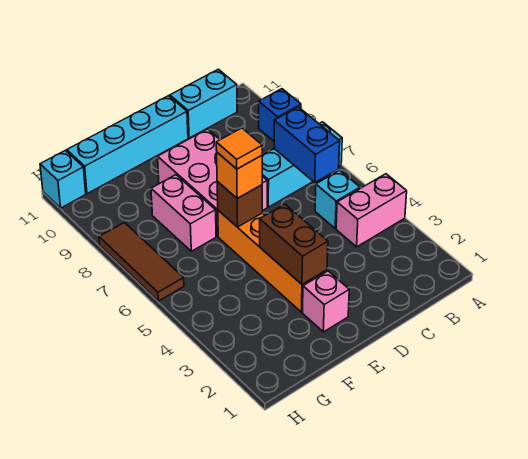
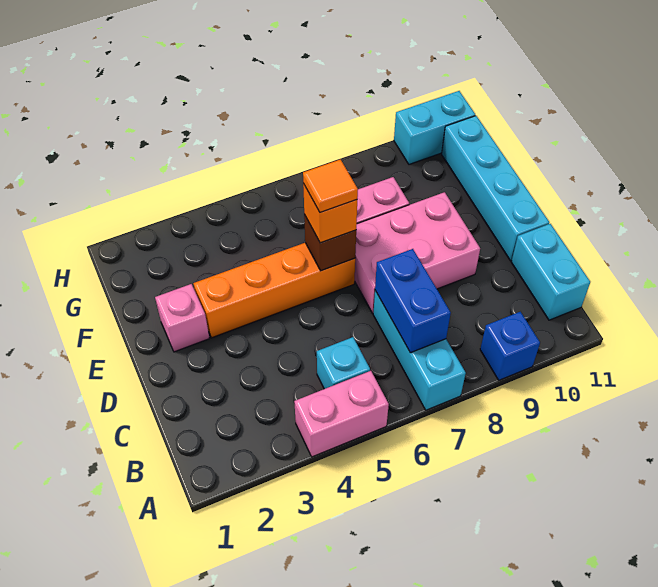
pink 1x2 brick [336,174,407,247] -> pink 1x2 brick turned to [294,371,389,457]
blue 1x2 brick [274,107,340,183] -> blue 1x2 brick turned to [375,249,451,353]
brown 1x2 brick [260,204,328,284] -> none
brown 1x3 tile [99,222,184,301] -> none
cyan 1x1 brick [40,150,86,208] -> cyan 1x2 brick [394,91,475,164]

